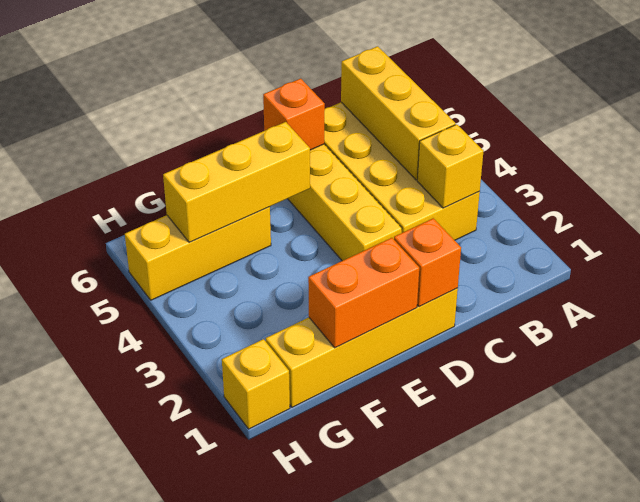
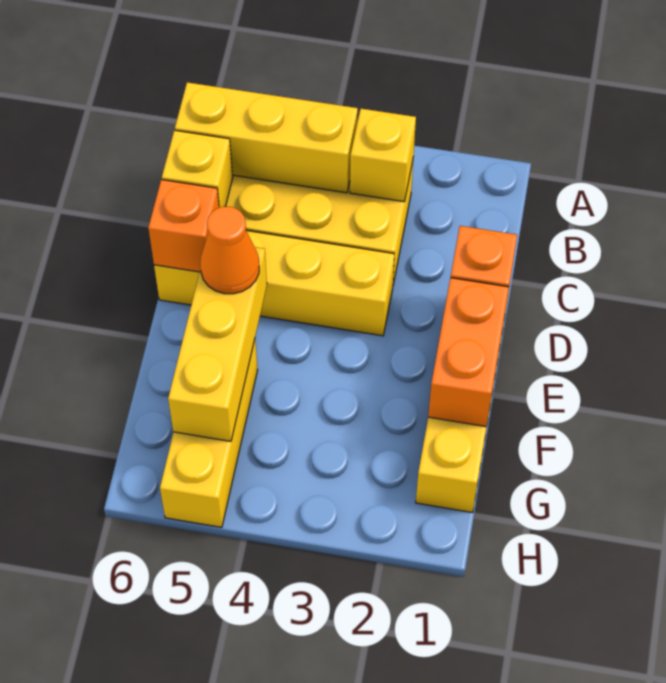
none -> orange 1x1 cone [200,206,259,294]
yellow 1x1 brick [222,339,290,429] -> yellow 1x1 brick moved to [162,130,233,208]

